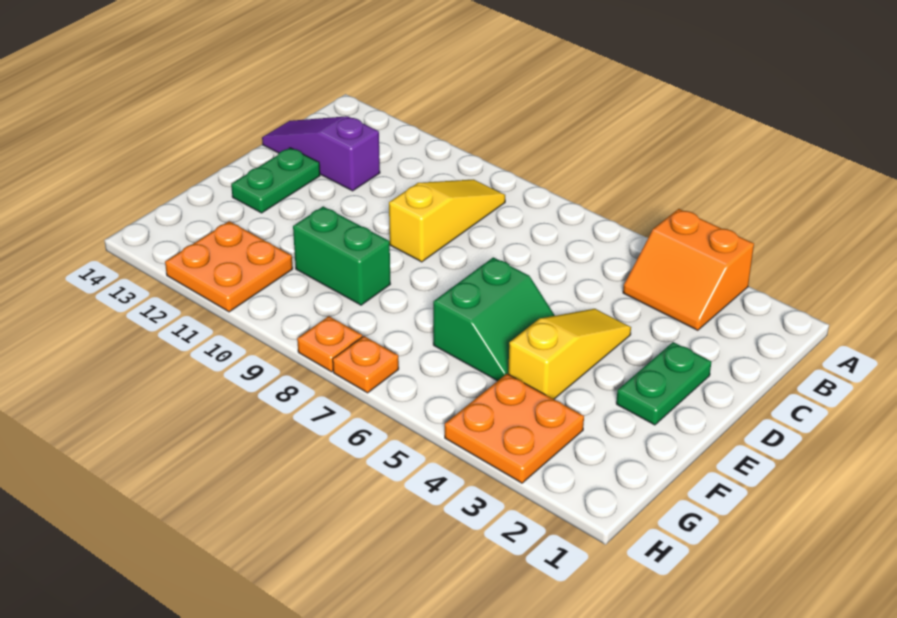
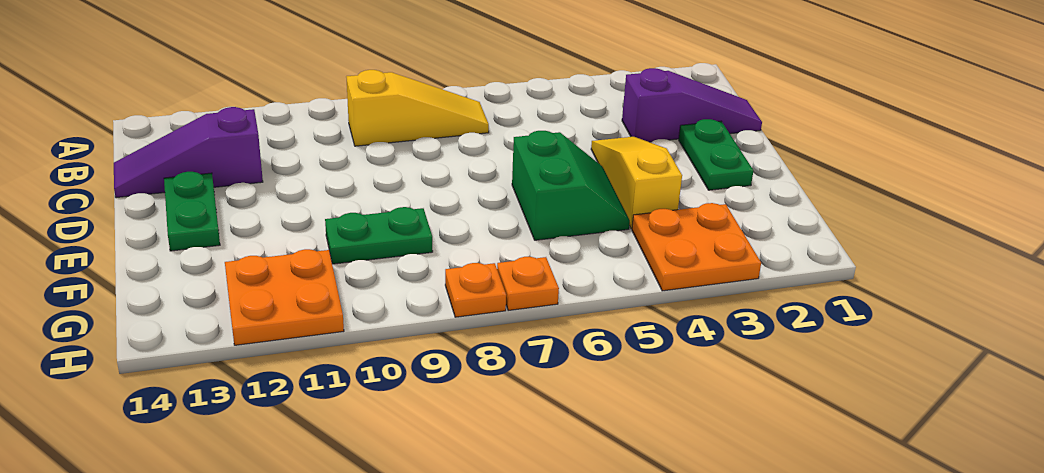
orange 2x2 slope [623,209,754,330] -> none
yellow 1x3 slope [389,179,505,262] -> yellow 1x3 slope turned to [347,70,489,146]
none -> purple 1x3 slope [622,68,762,142]
green 1x2 brick [293,206,390,305] -> green 1x2 plate [325,207,433,264]

